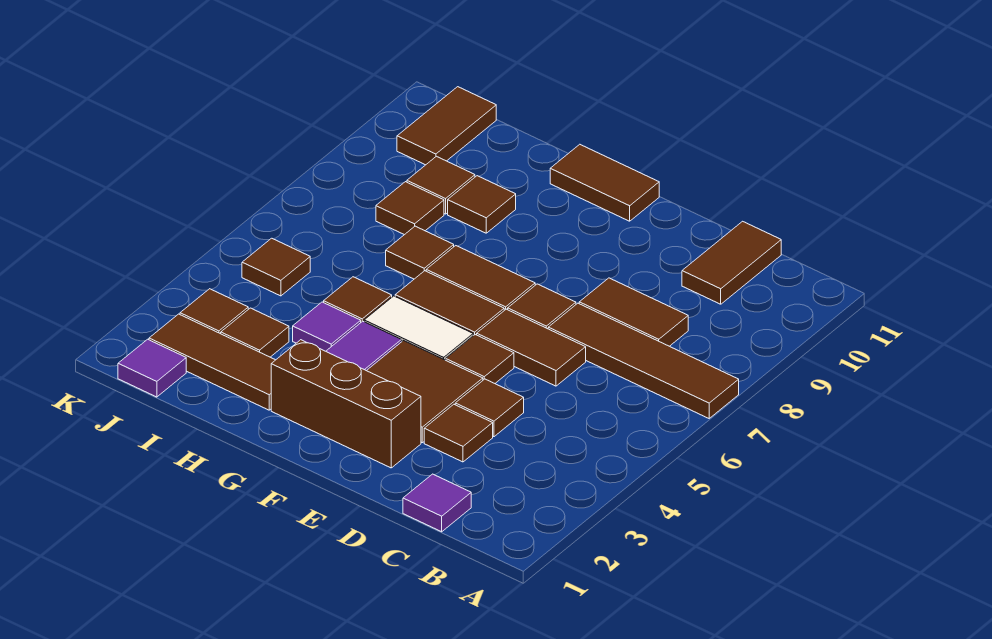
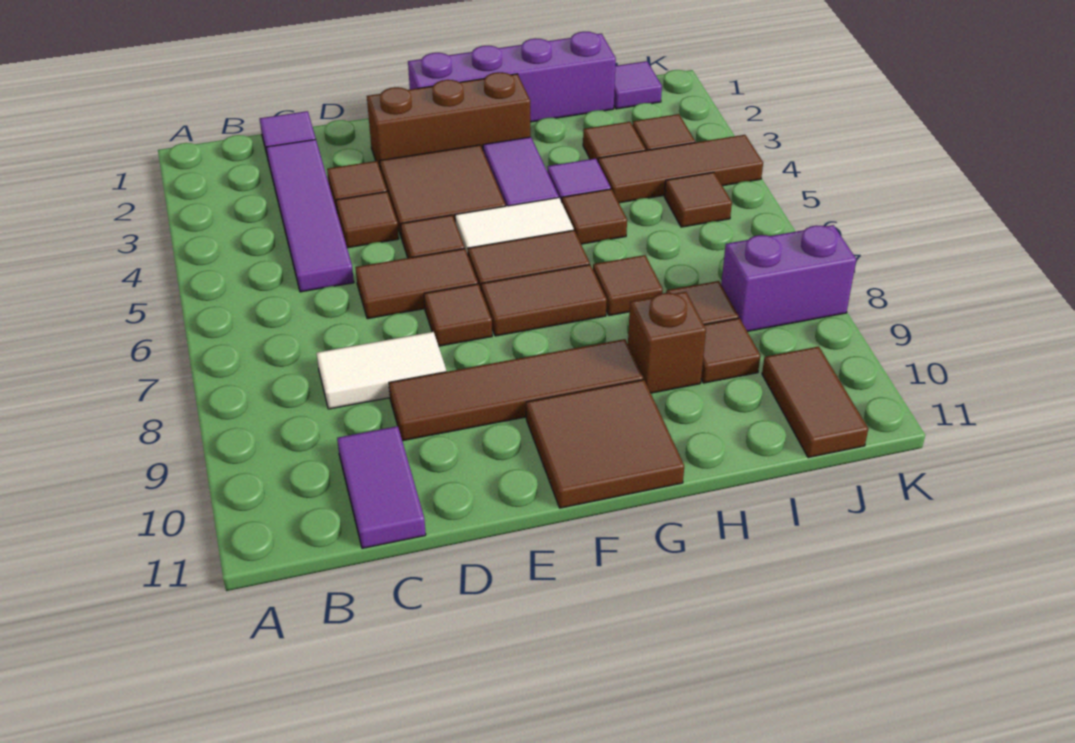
brown 1x4 tile [548,303,739,418] -> brown 1x4 tile moved to [389,339,643,441]
none -> purple 1x4 tile [266,139,354,292]
brown 1x2 tile [579,278,688,346] -> white 1x2 tile [317,332,446,409]
brown 1x2 tile [682,221,781,304] -> purple 1x2 tile [337,426,426,548]
none -> purple 1x4 brick [408,32,616,122]
brown 1x2 tile [550,144,659,221] -> brown 2x2 tile [526,380,684,508]
brown 1x3 tile [149,314,275,410] -> brown 1x3 tile moved to [598,135,763,203]
brown 1x1 tile [448,176,516,233] -> brown 1x1 brick [628,292,706,393]
none -> purple 1x2 brick [721,225,856,331]

